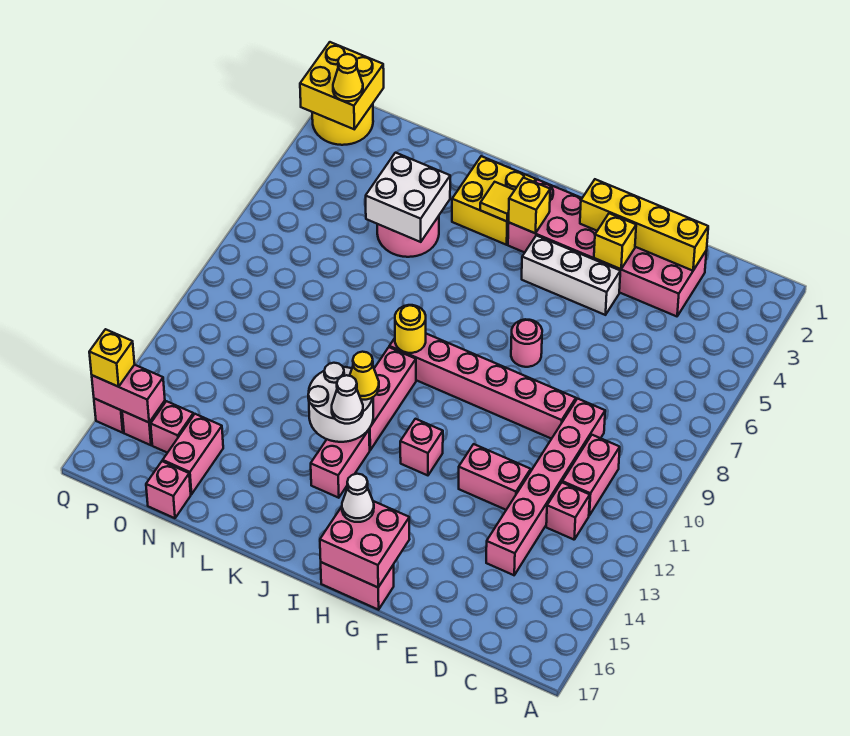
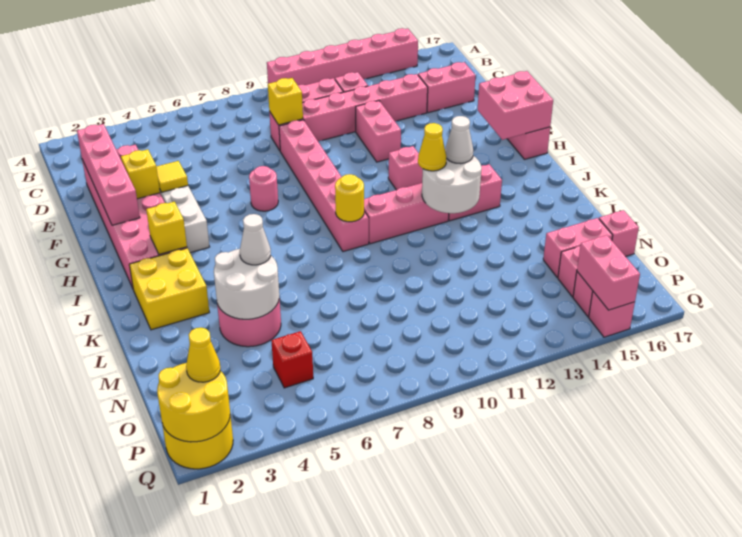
none -> pink 1x6 brick [267,28,418,85]
yellow 1x4 brick [580,179,708,271] -> pink 1x4 brick [77,124,140,225]
none -> pink 1x2 brick [418,62,476,113]
white 1x1 cone [342,474,374,522] -> white 1x1 cone moved to [240,214,271,265]
yellow 1x1 tile [480,182,515,221] -> yellow 1x1 tile moved to [156,161,188,192]
white 2x2 brick [366,153,450,242] -> white 2x2 round brick [214,249,279,319]
none -> red 1x1 brick [271,331,313,388]
yellow 2x2 brick [300,42,384,129] -> yellow 2x2 round brick [157,363,230,442]
yellow 1x1 brick [89,329,135,387] -> yellow 1x1 brick moved to [268,78,303,125]

